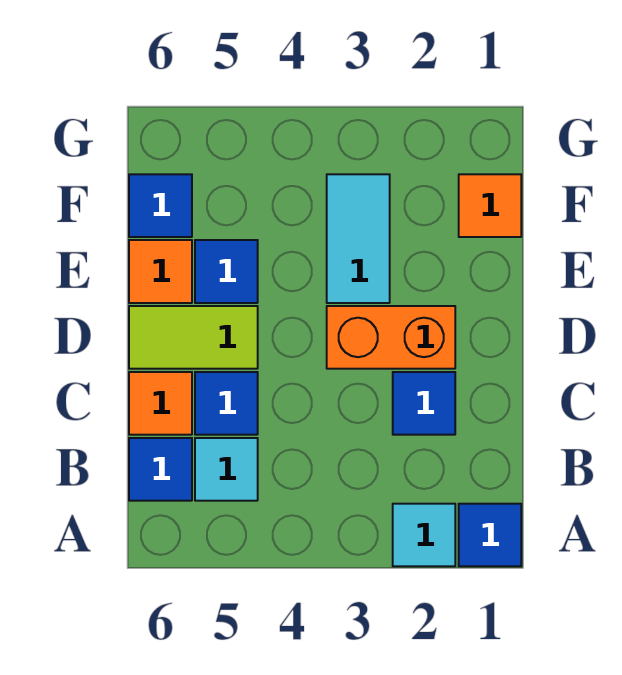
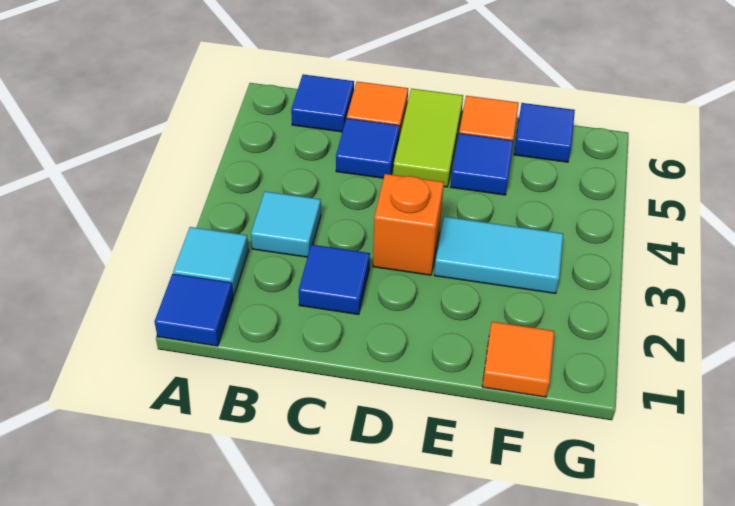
cyan 1x1 tile [195,438,258,501] -> cyan 1x1 tile moved to [251,191,321,257]
orange 1x2 brick [327,306,455,369] -> orange 1x1 brick [373,174,444,275]

